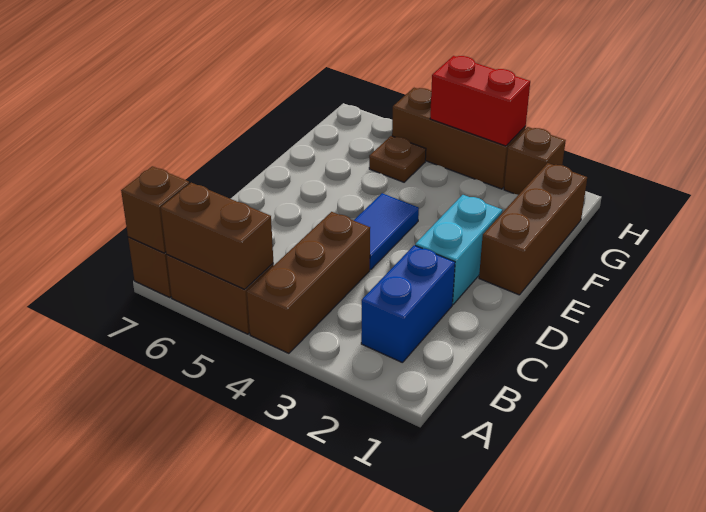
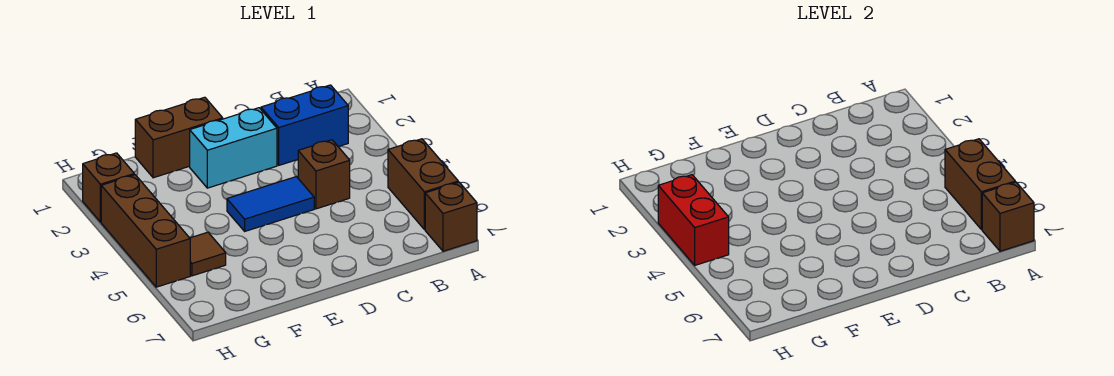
brown 1x3 brick [247,212,370,353] -> brown 1x1 brick [298,140,350,209]
brown 1x3 brick [479,163,587,295] -> brown 1x2 brick [135,97,223,178]
brown 1x1 plate [369,136,426,182] -> brown 1x1 tile [190,232,226,276]

